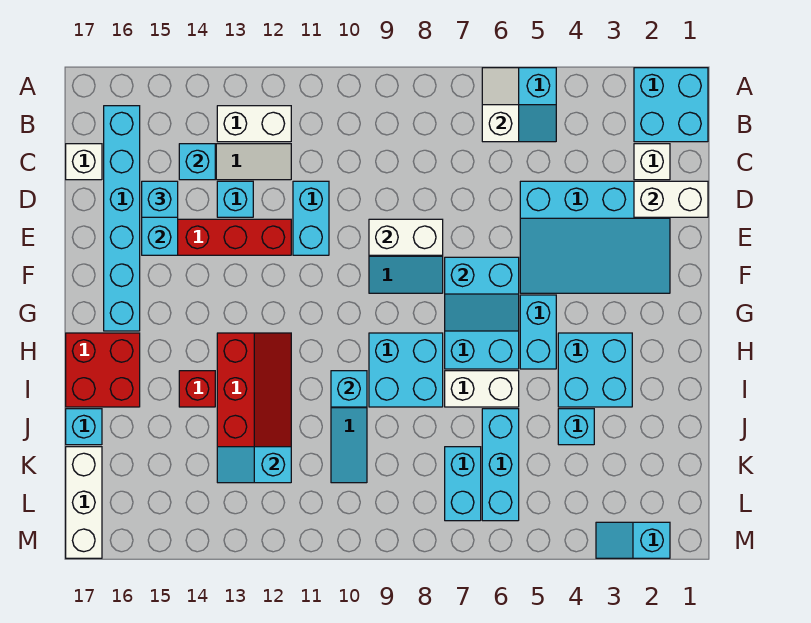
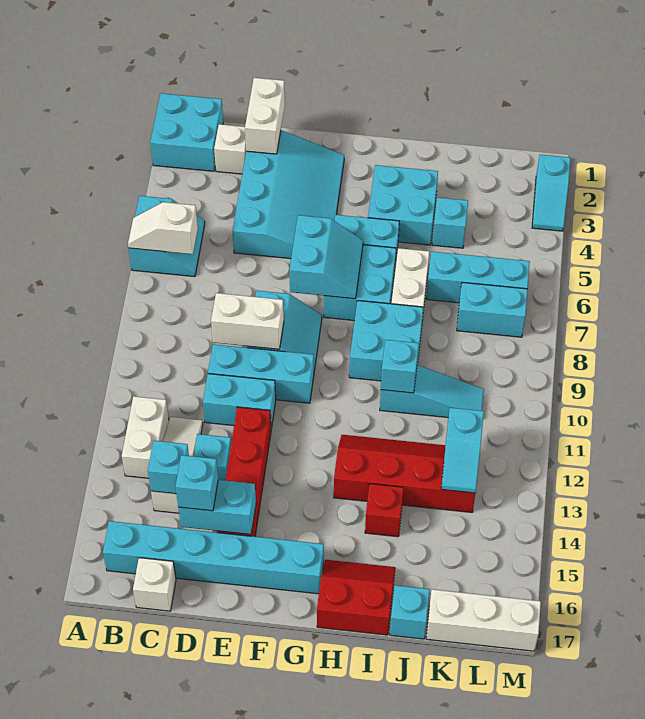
none -> cyan 1x3 brick [208,344,314,403]
white 1x2 brick [369,219,443,255] -> white 1x2 brick turned to [211,293,284,349]
red 2x2 brick [66,333,140,407] -> red 2x2 slope [317,560,395,635]

